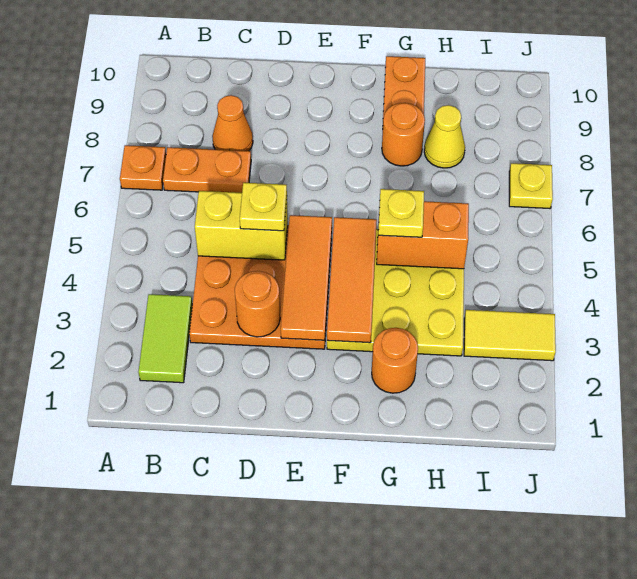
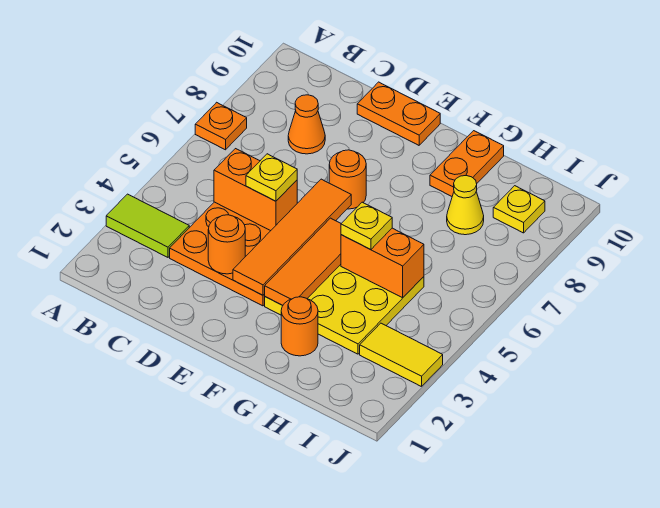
lime 1x2 tile [138,294,192,383] -> lime 1x2 tile turned to [106,194,189,257]
orange 1x2 plate [163,147,251,193] -> orange 1x2 plate moved to [357,82,440,145]
yellow 1x2 brick [195,191,288,260] -> orange 1x2 brick [214,149,297,231]
orange 1x3 tile [281,215,332,340] -> orange 1x4 tile [233,179,351,295]
orange 1x1 round brick [382,103,425,166] -> orange 1x1 round brick moved to [329,150,366,209]
yellow 1x1 plate [509,163,553,208] -> yellow 1x1 plate moved to [493,186,545,233]

